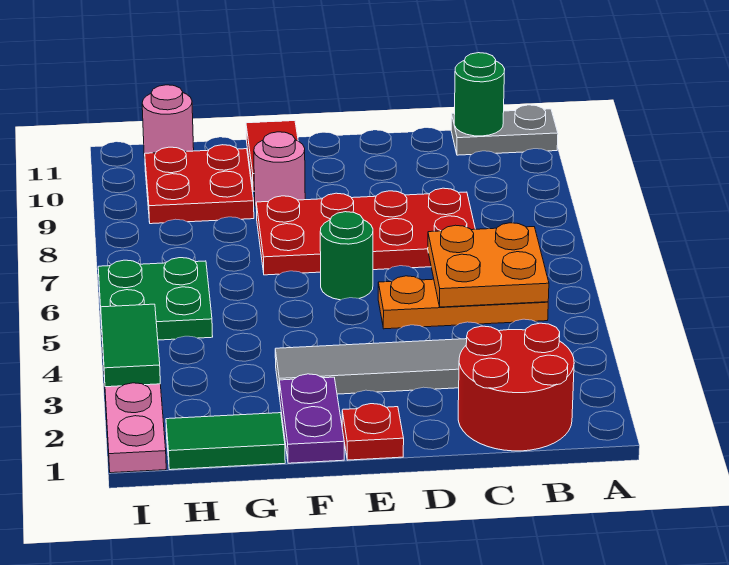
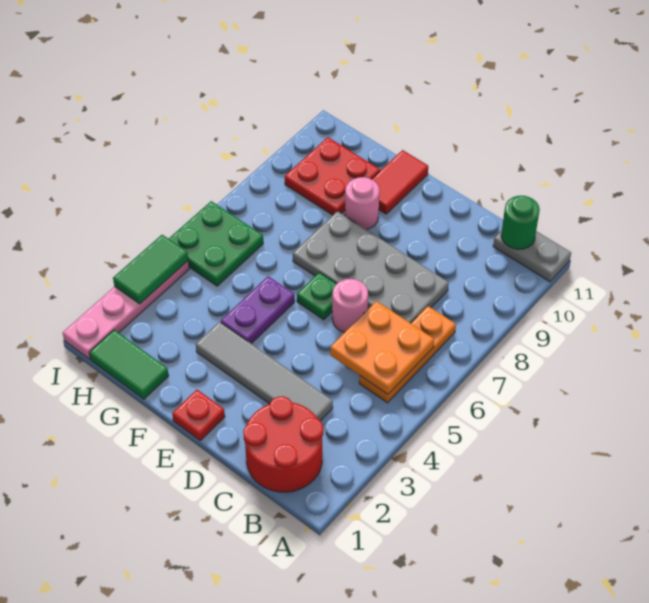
orange 1x3 plate [378,276,548,329] -> orange 1x3 plate turned to [359,306,456,403]
red 2x4 plate [256,188,475,275] -> grey 2x4 plate [293,211,449,323]
green 1x1 round brick [320,212,373,300] -> green 1x1 plate [297,272,336,320]
purple 1x2 plate [279,374,344,463] -> purple 1x2 plate moved to [221,276,295,344]
pink 1x1 round brick [142,85,194,158] -> pink 1x1 round brick moved to [332,279,368,332]

